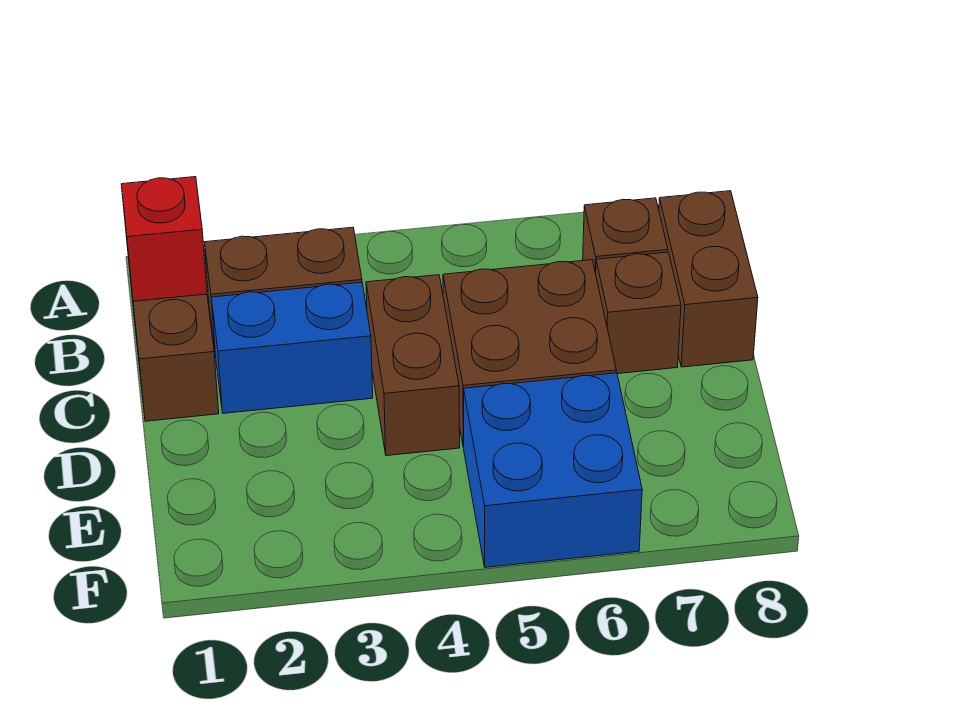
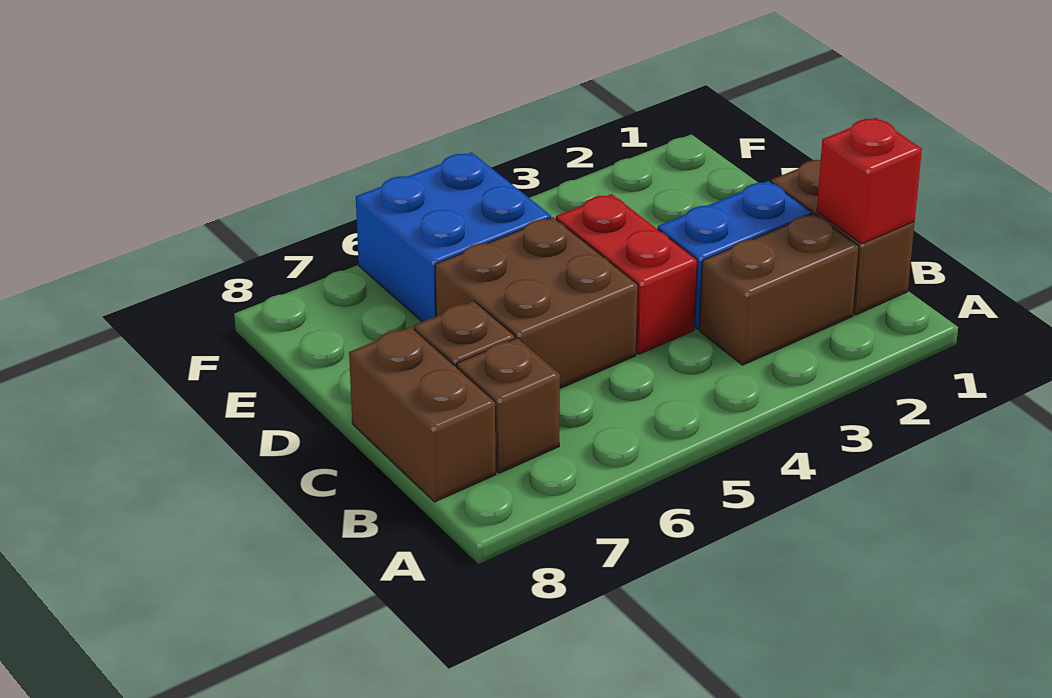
brown 1x2 brick [366,275,460,456] -> red 1x2 brick [556,194,697,354]

